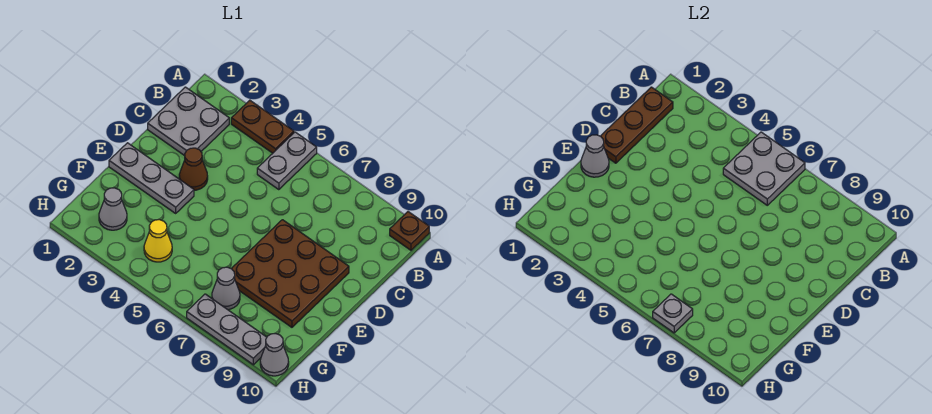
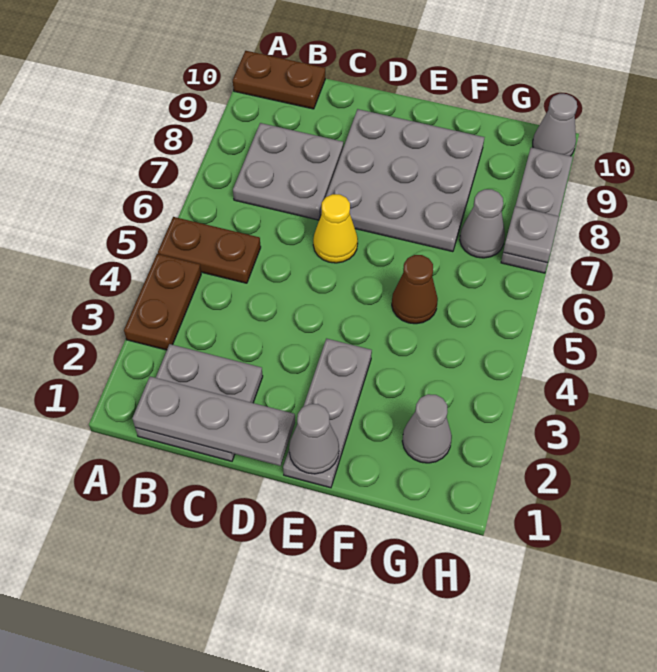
grey 1x2 plate [257,132,317,190] -> brown 1x2 plate [158,217,261,283]
grey 2x2 plate [723,132,805,205] -> grey 2x2 plate moved to [233,123,343,220]
brown 1x1 plate [390,212,429,250] -> brown 1x2 plate [233,51,325,109]
brown 1x3 plate [601,87,673,163] -> grey 1x3 plate [132,377,295,466]
brown 1x1 cone [179,148,208,190] -> brown 1x1 cone moved to [392,255,438,324]
brown 3x3 plate [231,220,349,327] -> grey 3x3 plate [321,109,484,252]
yellow 1x1 cone [144,220,172,262] -> yellow 1x1 cone moved to [313,194,358,263]

